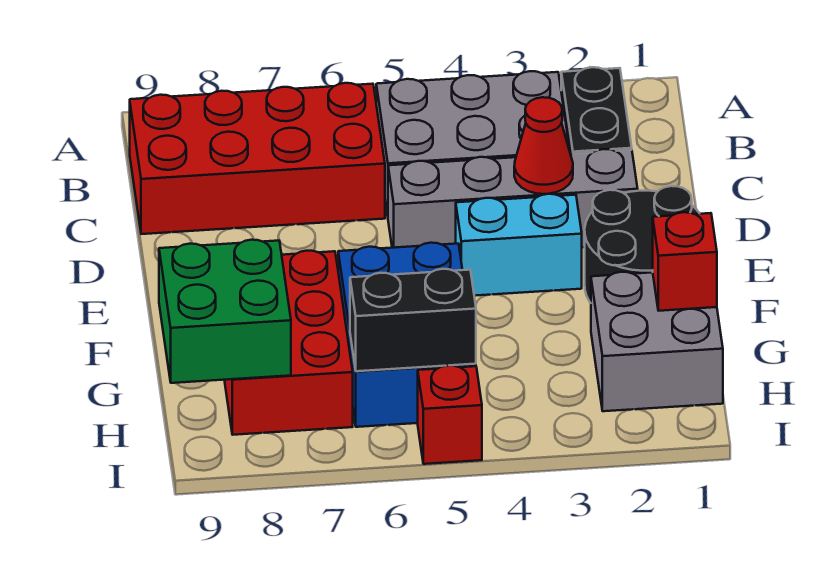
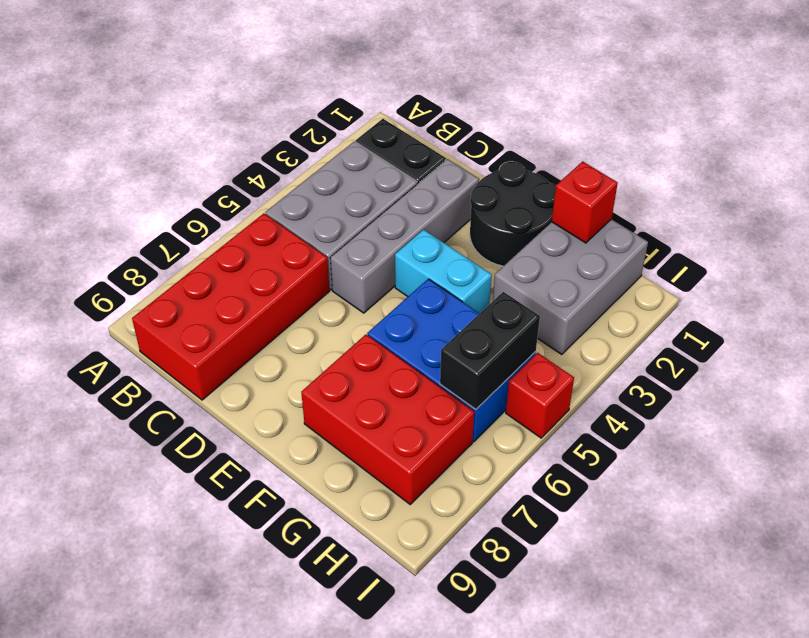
red 1x1 cone [514,97,573,194] -> none
cyan 1x2 brick [456,194,582,296] -> cyan 1x2 brick turned to [395,230,492,313]
grey 2x2 brick [591,272,723,411] -> grey 2x3 brick [493,219,648,355]
green 2x2 brick [159,240,291,383] -> none

